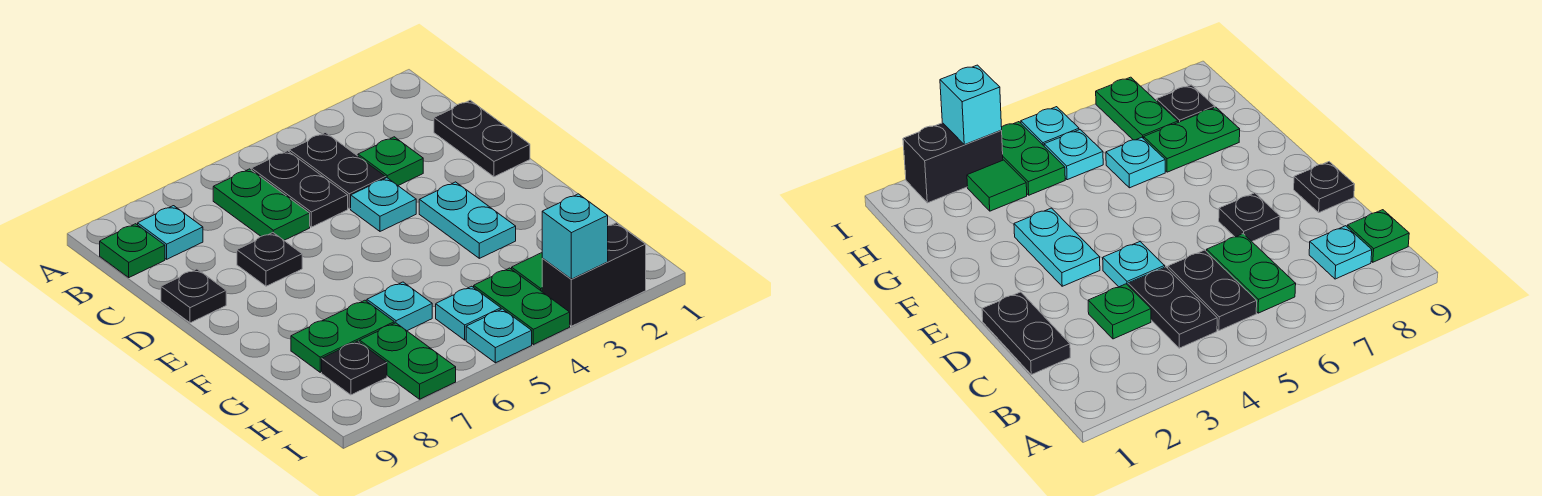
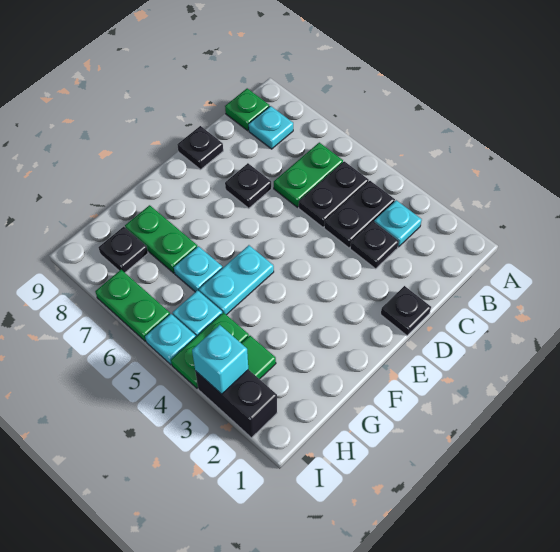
black 1x2 plate [434,100,530,177] -> black 1x1 plate [381,286,431,336]
green 1x1 plate [358,137,423,185] -> black 1x1 plate [350,221,399,269]
cyan 1x1 plate [351,178,416,231] -> cyan 1x1 plate moved to [374,200,422,247]
cyan 1x2 plate [419,182,516,258] -> cyan 1x2 plate moved to [199,245,274,315]
green 1x2 plate [360,323,456,399] -> green 1x2 plate turned to [95,270,170,341]

